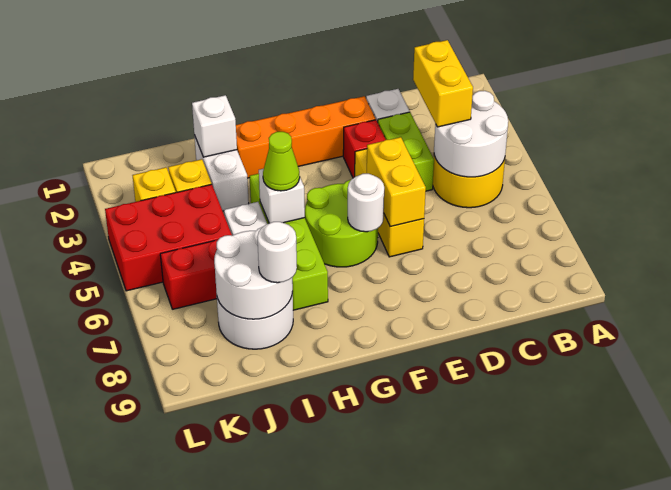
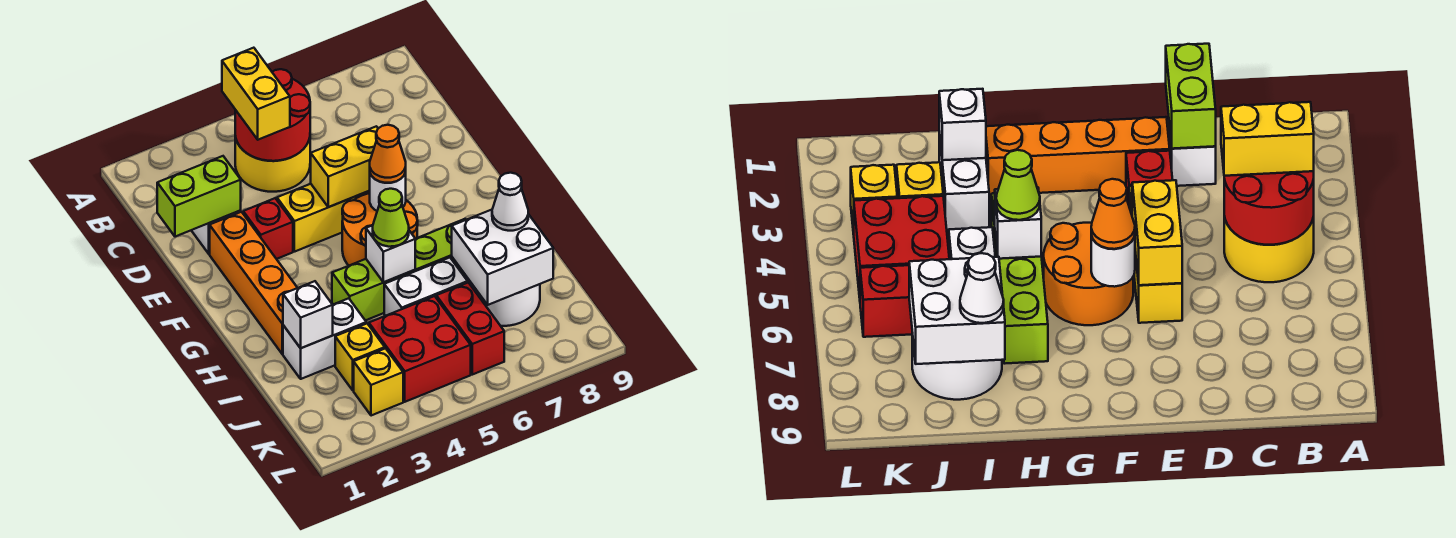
white 2x2 round brick [434,91,508,177] -> red 2x2 round brick [235,69,310,161]
yellow 1x2 brick [413,40,473,127] -> yellow 1x2 brick turned to [222,48,290,140]
lime 1x2 brick [378,112,434,191] -> lime 1x2 brick moved to [157,156,241,237]
lime 2x2 round brick [305,180,378,267] -> orange 2x2 round brick [342,193,418,265]
none -> orange 1x1 cone [370,125,406,183]
white 2x2 round brick [214,227,293,319] -> white 2x2 brick [452,210,553,305]
white 1x1 round brick [257,222,297,283] -> white 1x1 cone [492,173,528,231]
red 2x3 brick [105,184,232,291] -> red 2x2 brick [369,296,471,402]

